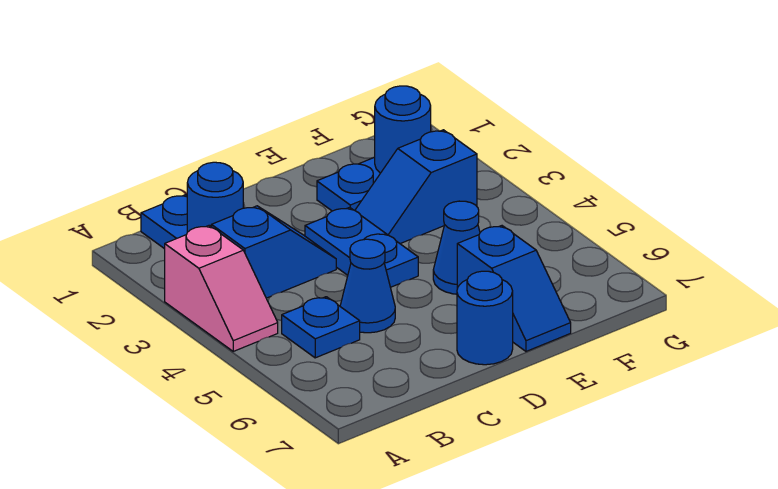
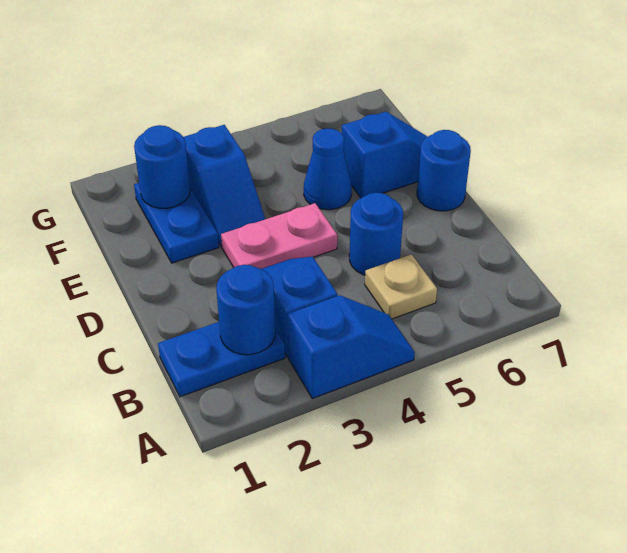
pink 1x2 slope [165,226,278,351] -> blue 1x2 slope [288,295,415,399]
blue 1x1 plate [282,297,360,358] -> tan 1x1 plate [365,254,437,319]
blue 1x1 cone [340,239,395,333] -> blue 1x1 round brick [349,193,403,275]
blue 1x2 plate [305,207,418,287] -> pink 1x2 plate [221,203,337,269]

